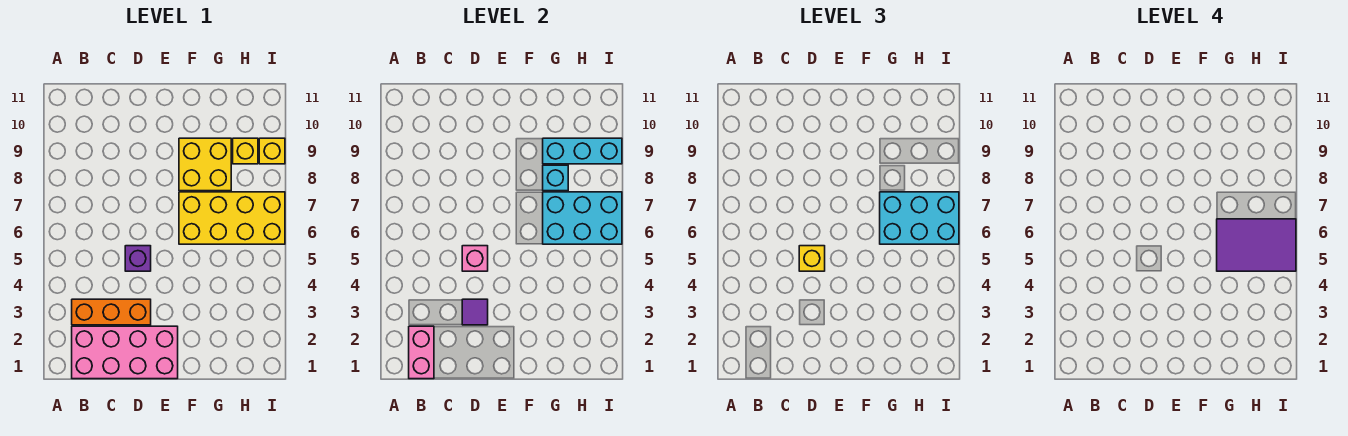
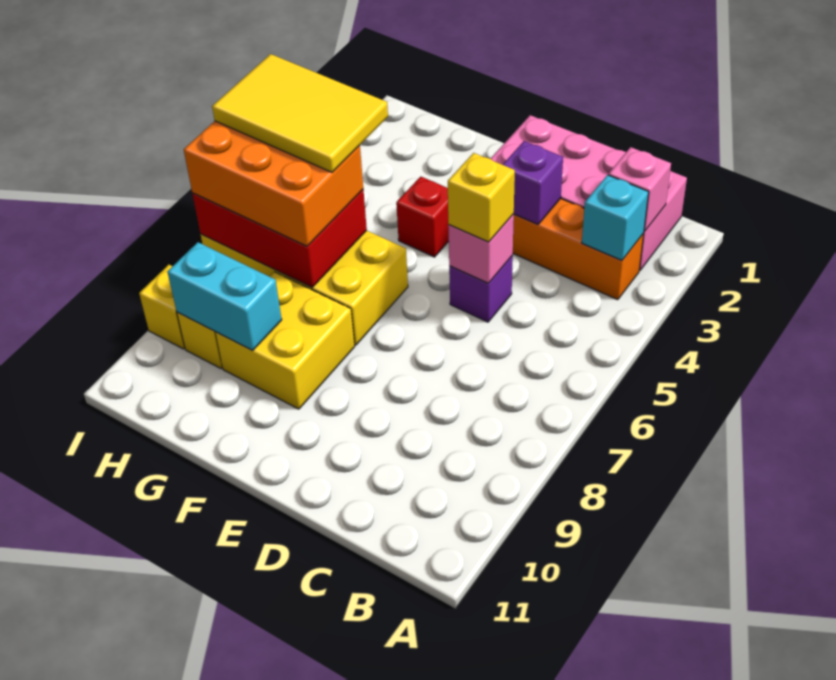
pink 1x2 brick [409,326,434,379] -> pink 1x1 brick [608,147,671,231]
purple 1x1 tile [462,299,488,325] -> purple 1x1 brick [503,141,563,224]
none -> red 1x1 brick [396,177,449,257]
purple 2x3 tile [1217,219,1296,271] -> yellow 2x3 tile [212,54,388,172]
cyan 2x3 brick [543,192,622,244] -> red 2x3 brick [192,190,367,287]
cyan 2x3 brick [880,192,959,244] -> orange 2x3 brick [184,121,363,246]
cyan 1x1 brick [543,165,568,191] -> cyan 1x1 brick moved to [582,175,649,260]
cyan 1x3 brick [543,138,622,164] -> cyan 1x2 brick [168,242,282,351]

